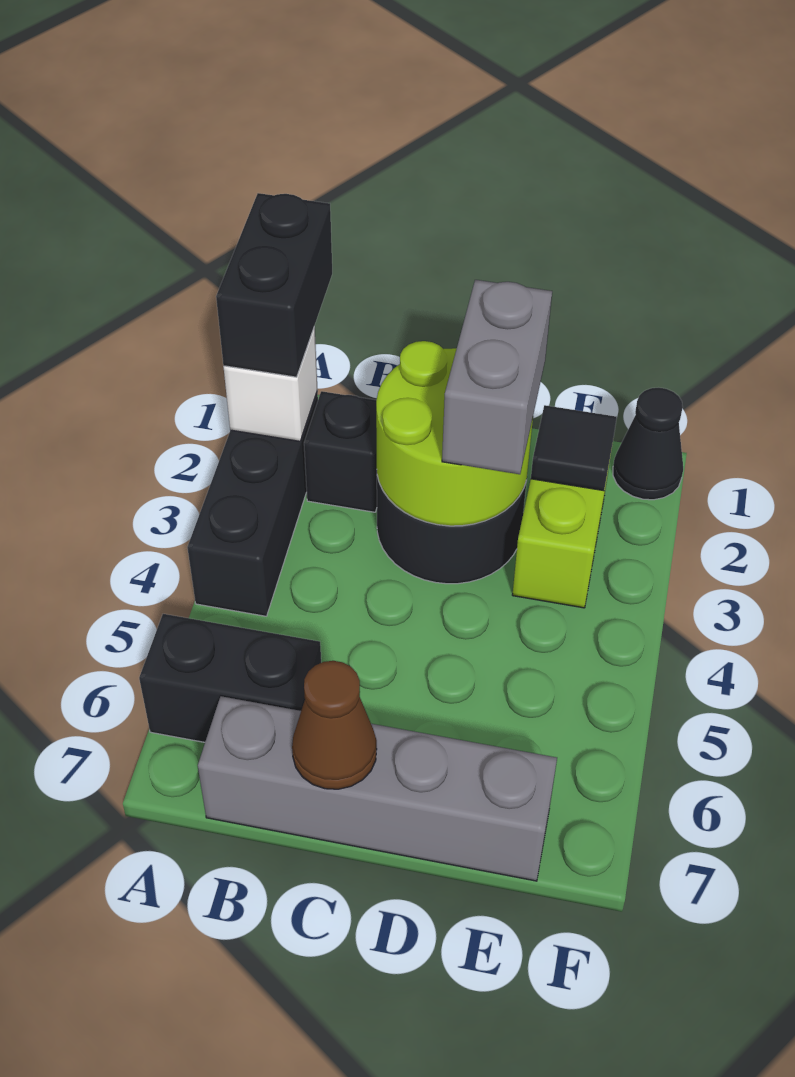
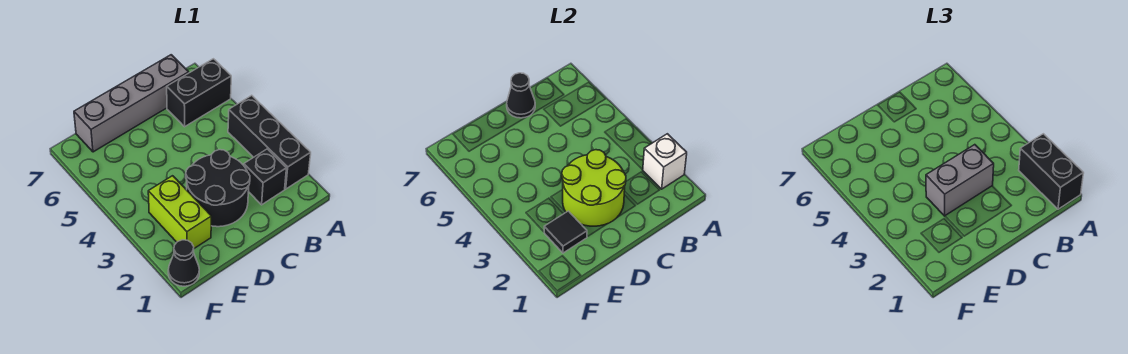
brown 1x1 cone [292,661,377,789] -> black 1x1 cone [507,73,535,118]
grey 1x2 brick [442,280,552,474] -> grey 1x2 brick turned to [926,145,994,216]

